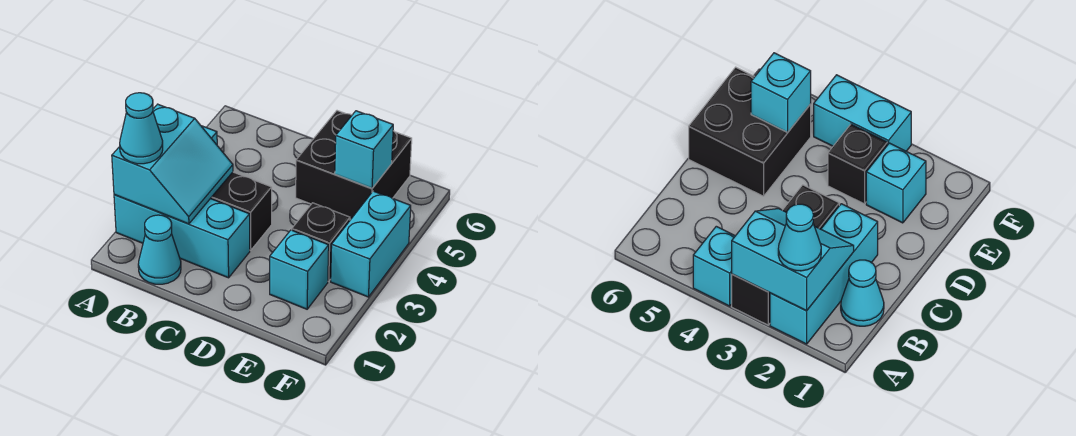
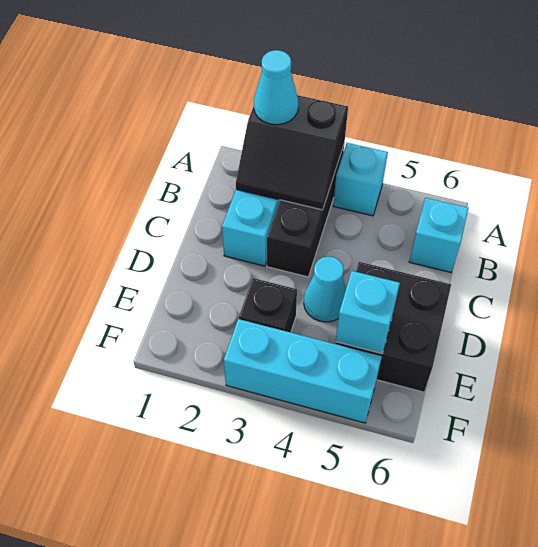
cyan 2x2 slope [112,104,233,224] -> black 2x2 slope [236,95,348,210]
cyan 1x1 cone [138,215,181,284] -> cyan 1x1 cone moved to [304,257,346,322]
cyan 1x1 brick [270,230,329,309] -> cyan 1x1 brick moved to [409,198,468,272]
cyan 1x2 brick [331,191,411,297] -> cyan 1x3 brick [224,319,382,423]

